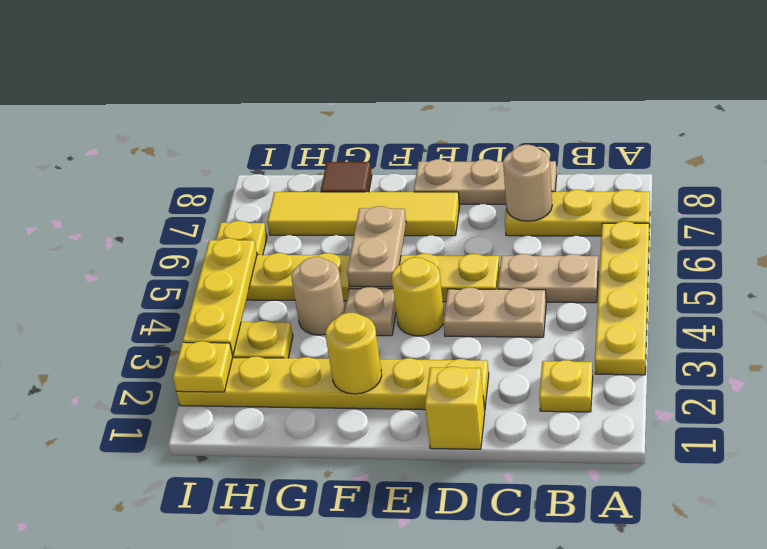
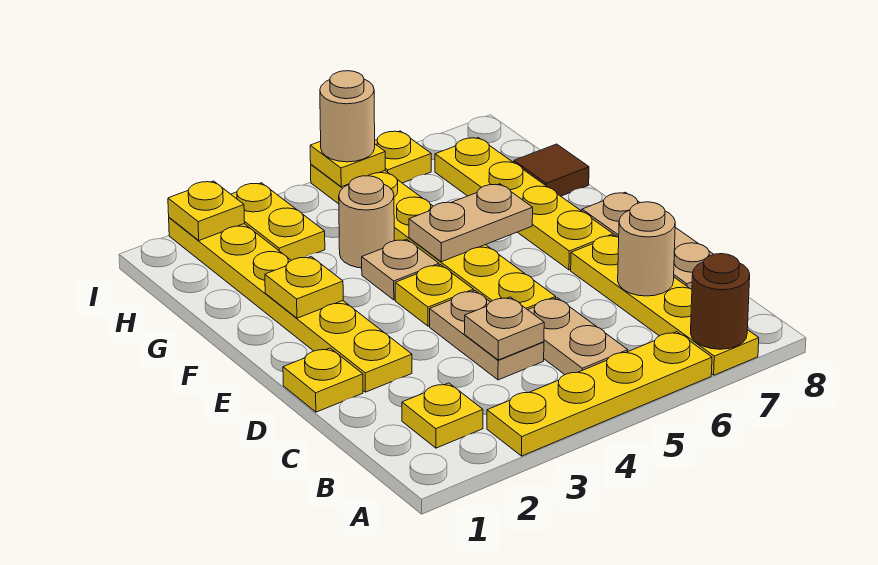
yellow 1x3 plate [505,190,650,236] -> yellow 1x4 plate [571,235,759,375]
none -> brown 1x1 round brick [691,254,750,349]
none -> tan 1x1 plate [464,297,544,360]
yellow 1x1 brick [425,367,485,449] -> yellow 1x1 plate [283,348,363,412]
yellow 1x1 round brick [392,257,444,336] -> yellow 1x1 plate [395,265,473,326]
yellow 1x4 tile [267,192,460,236] -> yellow 1x4 plate [435,138,613,270]
yellow 1x1 round brick [326,313,382,394] -> yellow 1x1 plate [265,257,343,318]
yellow 1x3 plate [183,238,257,355] -> yellow 1x1 plate [310,141,385,187]
none -> tan 1x1 round brick [320,71,375,162]

